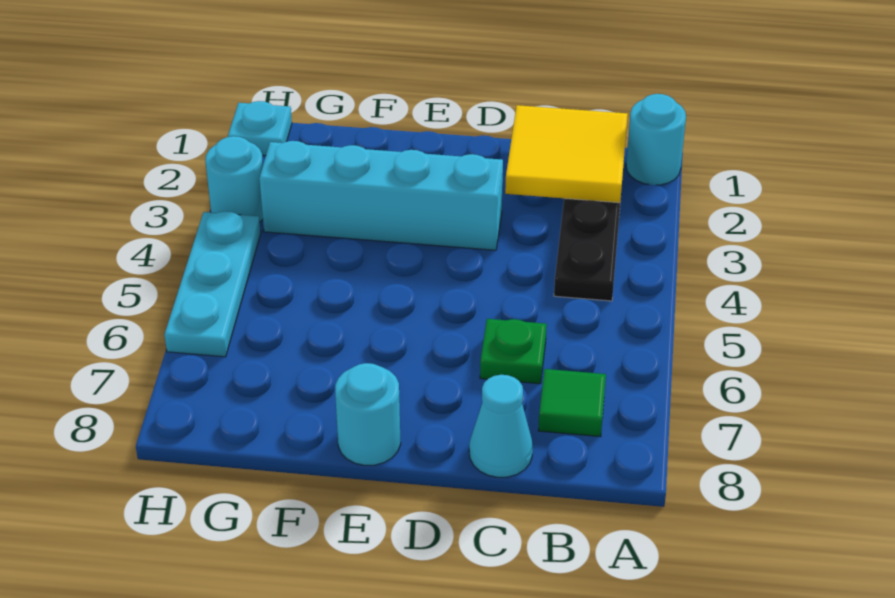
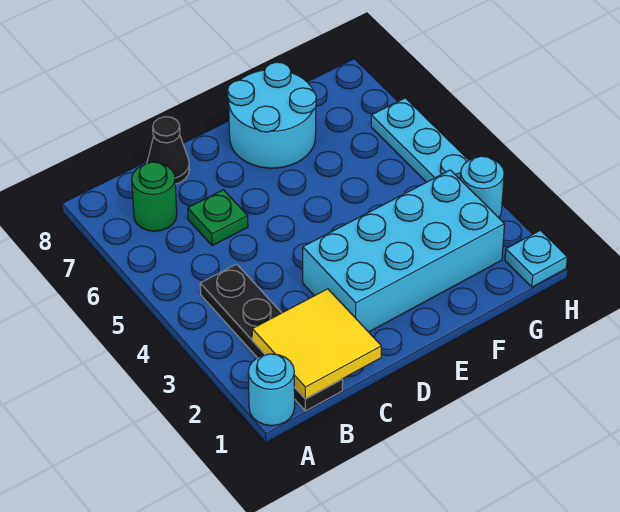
green 1x1 tile [538,369,606,437] -> green 1x1 round brick [132,162,177,231]
cyan 1x1 cone [469,375,533,477] -> black 1x1 cone [147,117,190,184]
cyan 1x4 brick [259,141,503,250] -> cyan 2x4 brick [303,170,505,332]
cyan 1x1 round brick [335,363,401,465] -> cyan 2x2 round brick [228,62,316,168]

